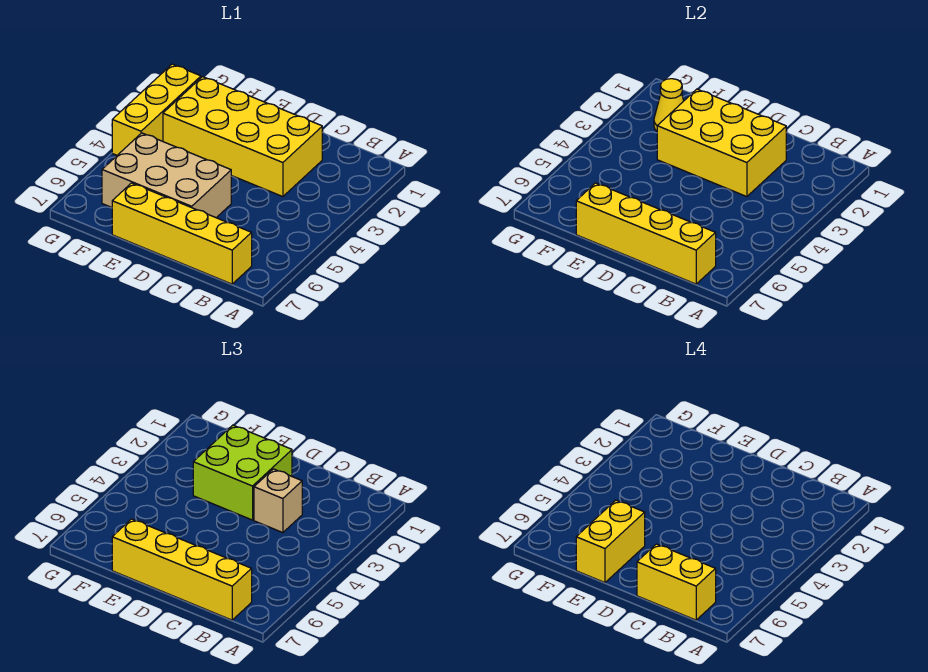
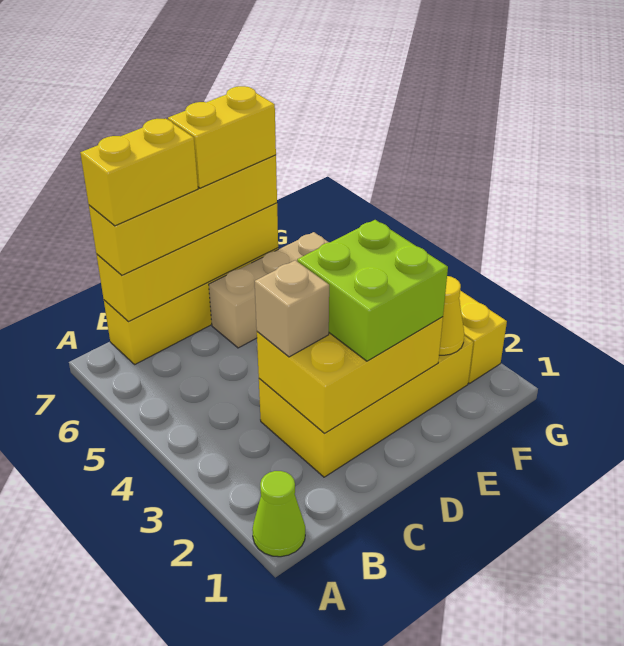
none -> lime 1x1 cone [253,471,305,557]
tan 2x3 brick [102,133,231,218] -> tan 1x3 brick [209,232,329,348]
yellow 1x2 brick [576,500,645,583] -> yellow 1x2 brick turned to [168,86,276,188]

